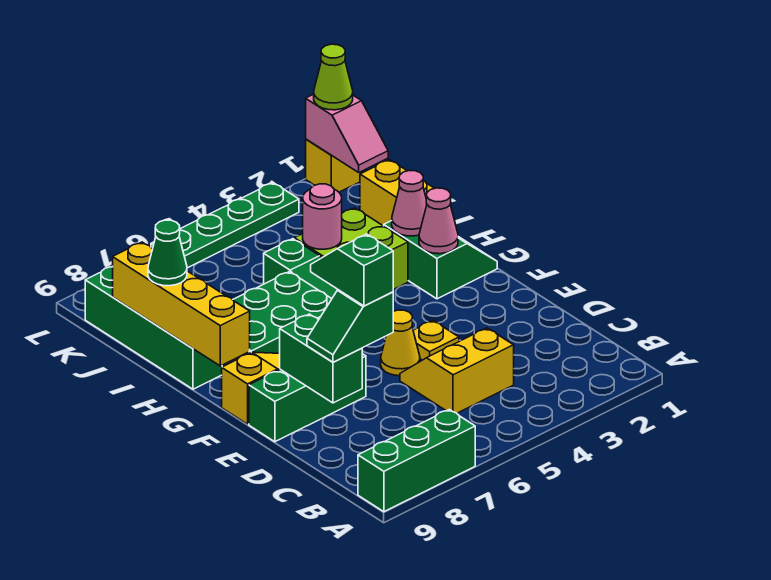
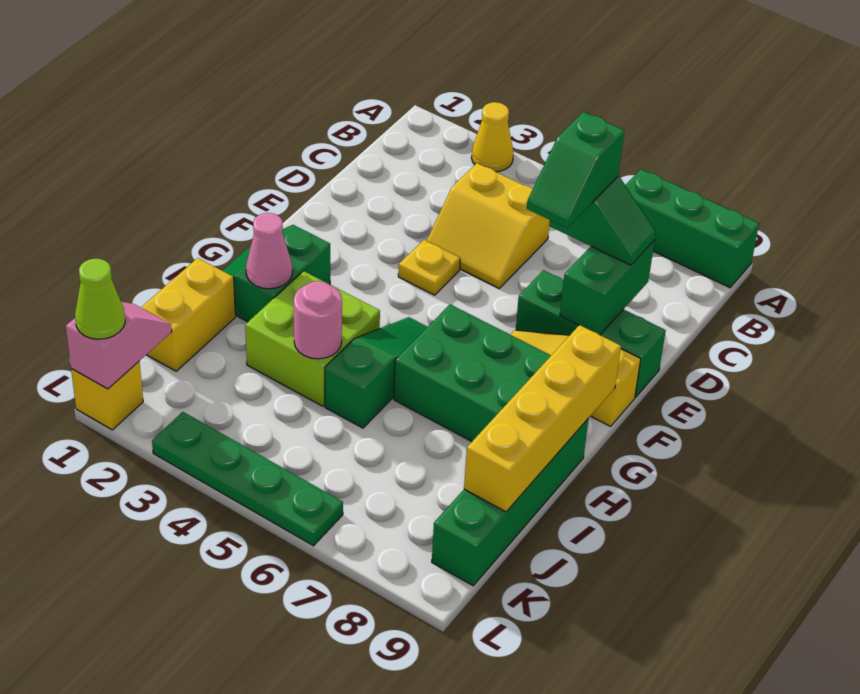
yellow 1x1 cone [381,310,420,376] -> yellow 1x1 cone moved to [472,102,514,172]
pink 1x1 cone [419,188,458,254] -> none
green 1x1 cone [148,220,187,286] -> none

